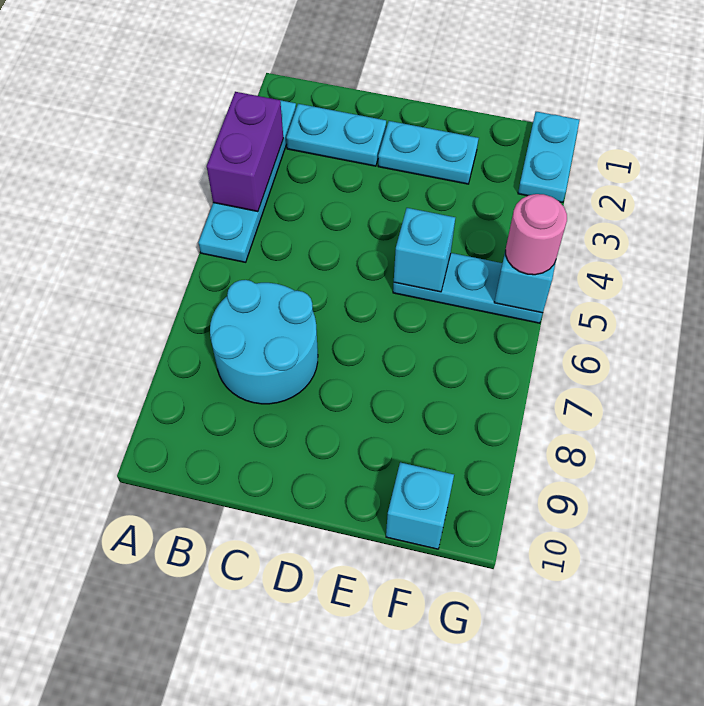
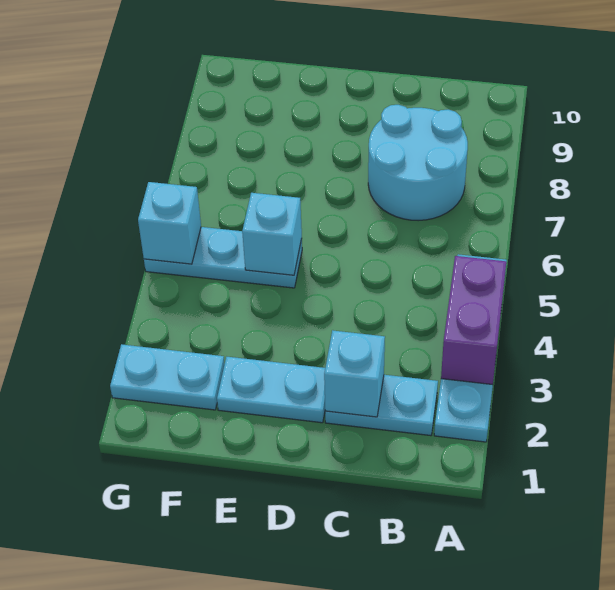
cyan 1x1 brick [386,462,454,549] -> cyan 1x1 brick moved to [324,330,385,417]
cyan 1x2 plate [518,112,579,202] -> cyan 1x2 plate turned to [110,344,224,410]
pink 1x1 round brick [506,194,567,275] -> none

